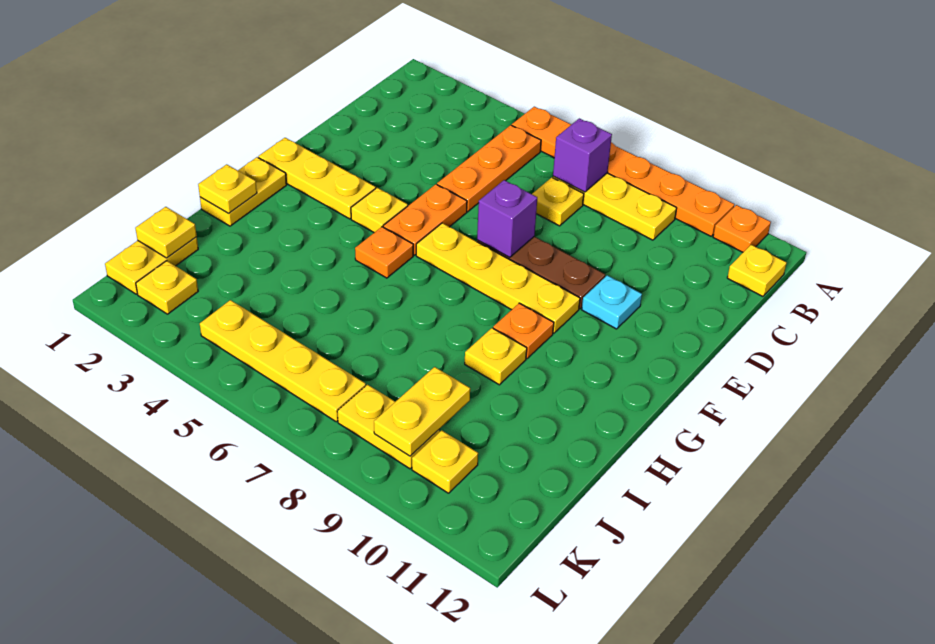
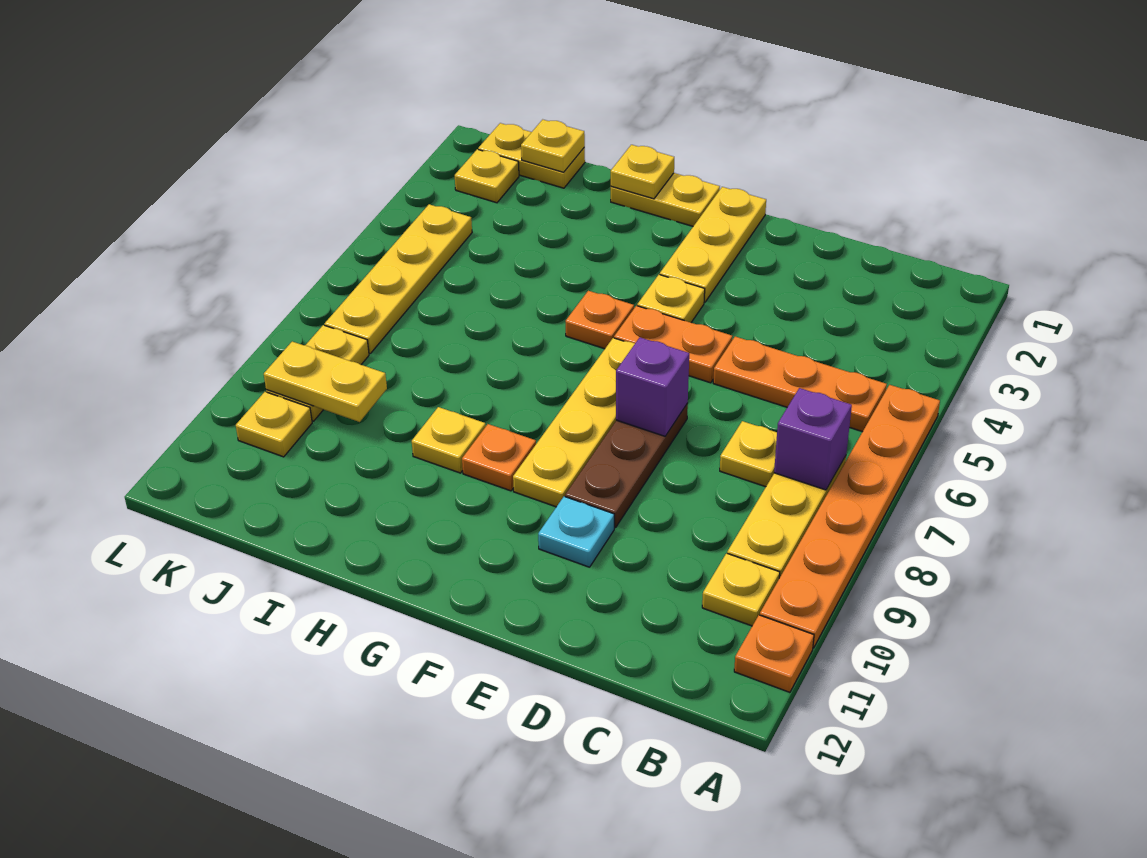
yellow 1x1 plate [727,245,787,296] -> yellow 1x1 plate moved to [702,553,780,626]

